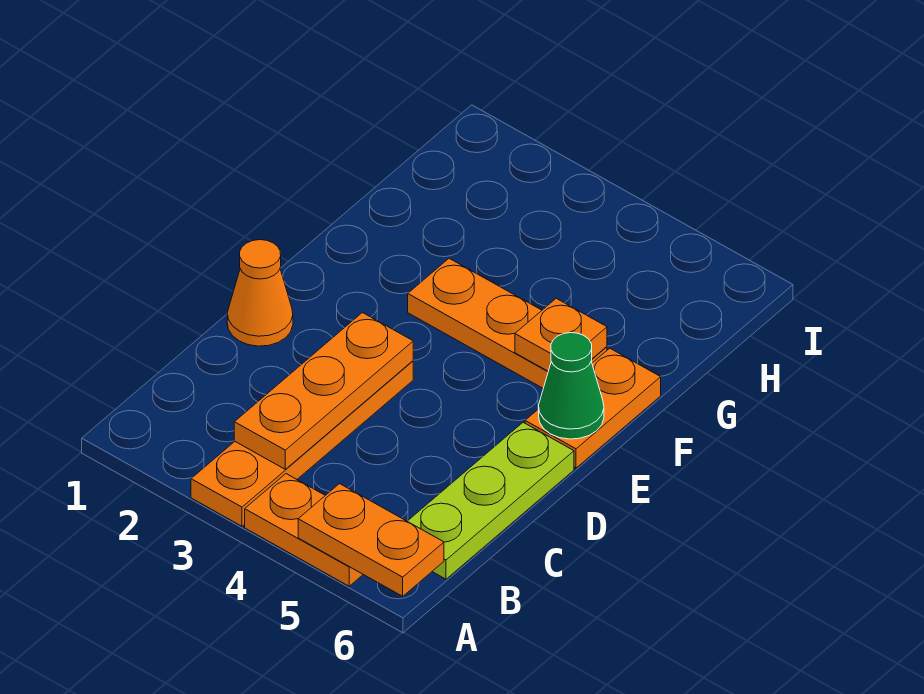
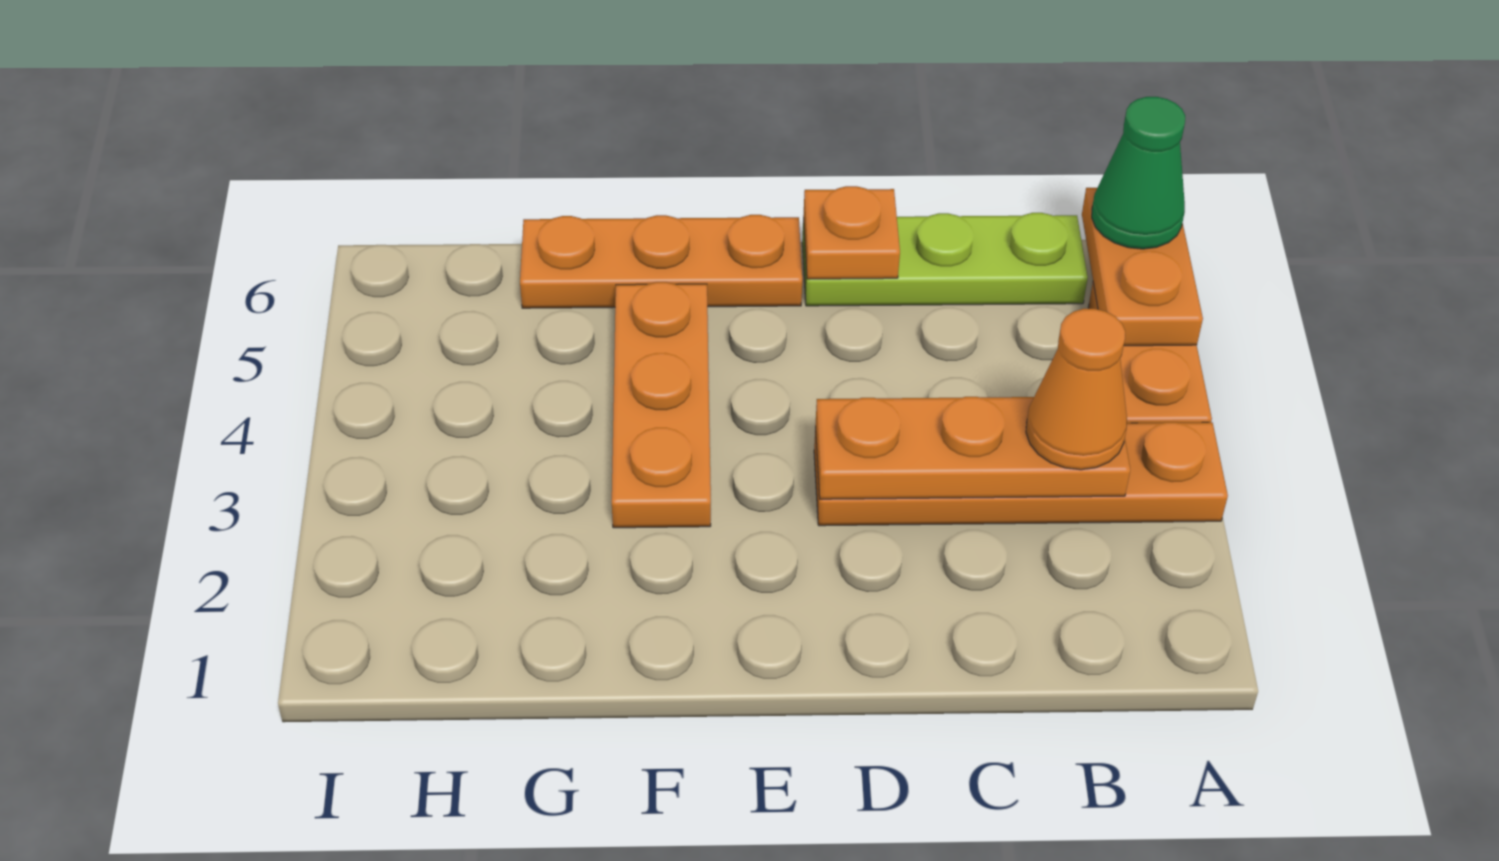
orange 1x1 cone [227,240,293,346] -> orange 1x1 cone moved to [1026,309,1127,470]
orange 1x2 plate [525,348,661,468] -> orange 1x3 plate [520,215,802,308]
green 1x1 cone [539,333,604,439] -> green 1x1 cone moved to [1092,97,1185,249]
orange 1x1 plate [515,298,607,371] -> orange 1x1 plate moved to [803,186,900,279]

